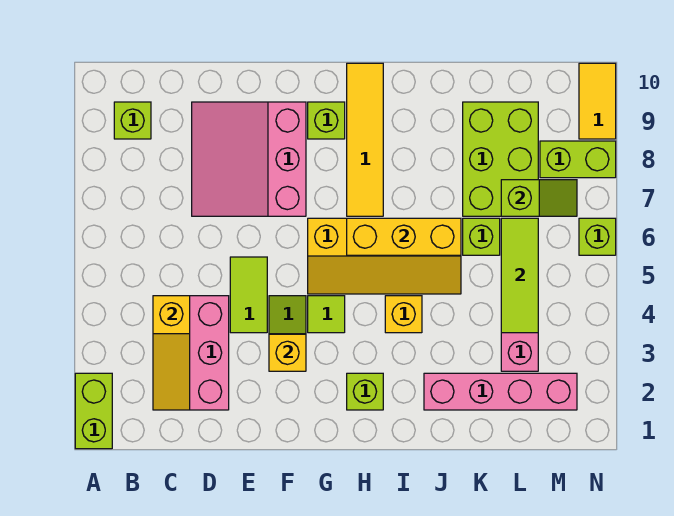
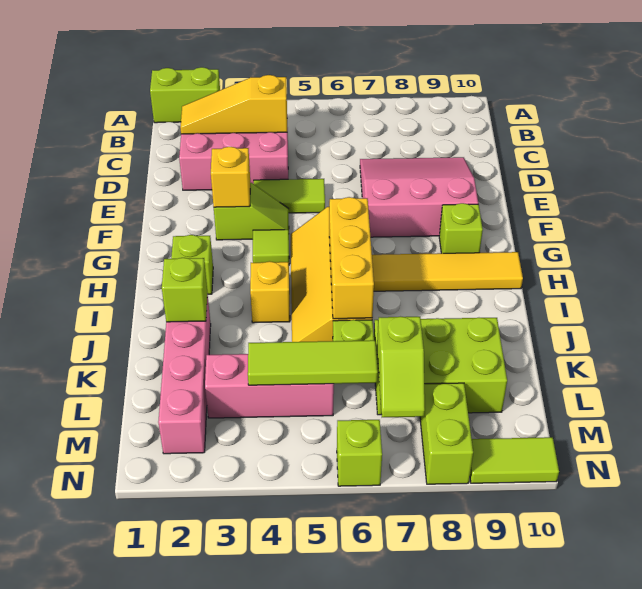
lime 1x1 brick [114,102,151,139] -> lime 1x1 brick moved to [162,258,207,322]
yellow 1x2 tile [579,63,616,139] -> lime 1x2 tile [470,437,559,483]

